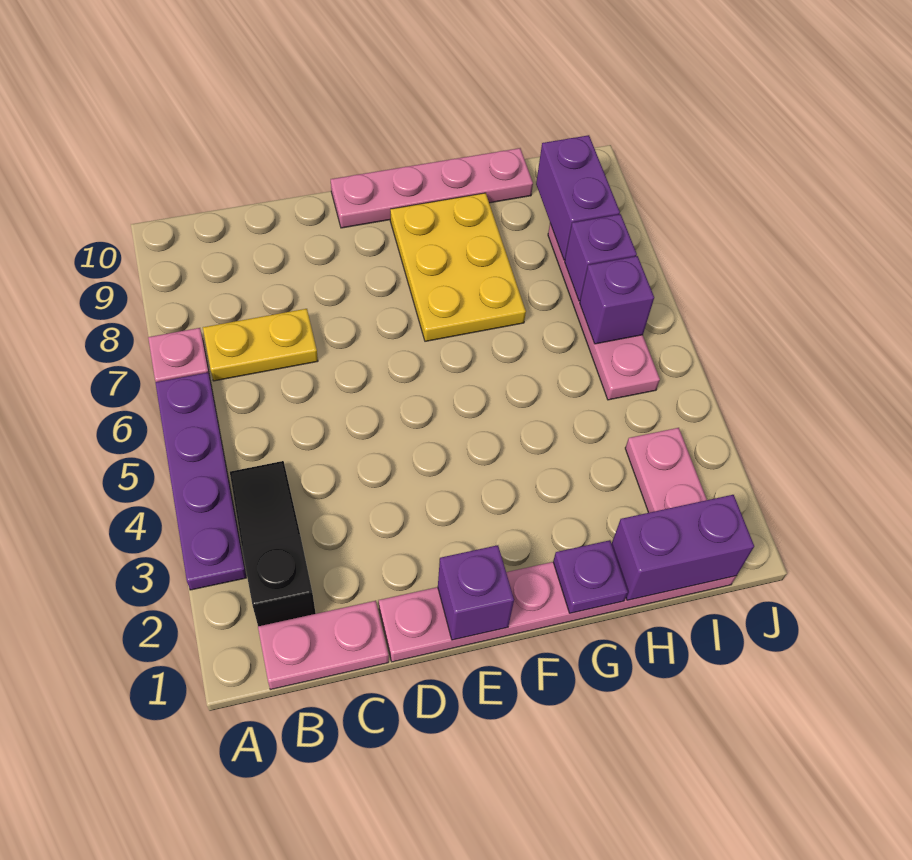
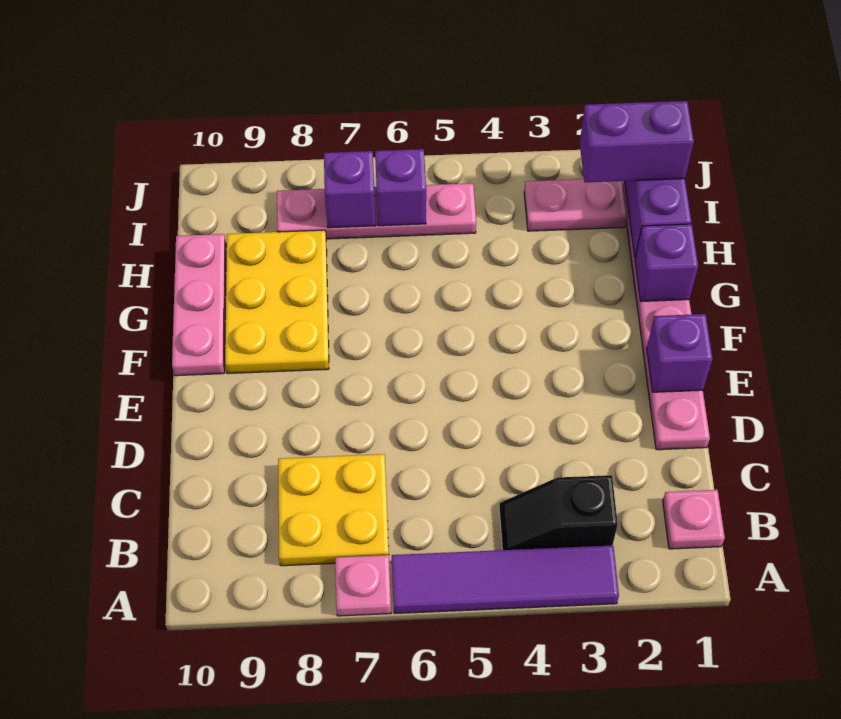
purple 1x4 plate [155,373,247,590] -> purple 1x4 tile [392,545,619,614]
pink 1x2 plate [258,601,389,689] -> pink 1x1 plate [663,490,725,549]
black 1x3 slope [230,461,316,626] -> black 1x2 slope [499,475,618,550]
yellow 1x2 plate [203,309,318,381] -> yellow 2x2 plate [278,454,389,566]
pink 1x4 plate [331,148,533,228] -> pink 1x3 plate [172,234,226,376]
yellow 2x3 plate [390,193,526,341] -> yellow 2x3 plate turned to [225,230,329,374]
purple 1x1 plate [553,540,628,613] -> purple 1x1 brick [635,224,698,302]
purple 1x2 brick [536,135,620,260] -> purple 1x2 brick moved to [580,101,694,182]

